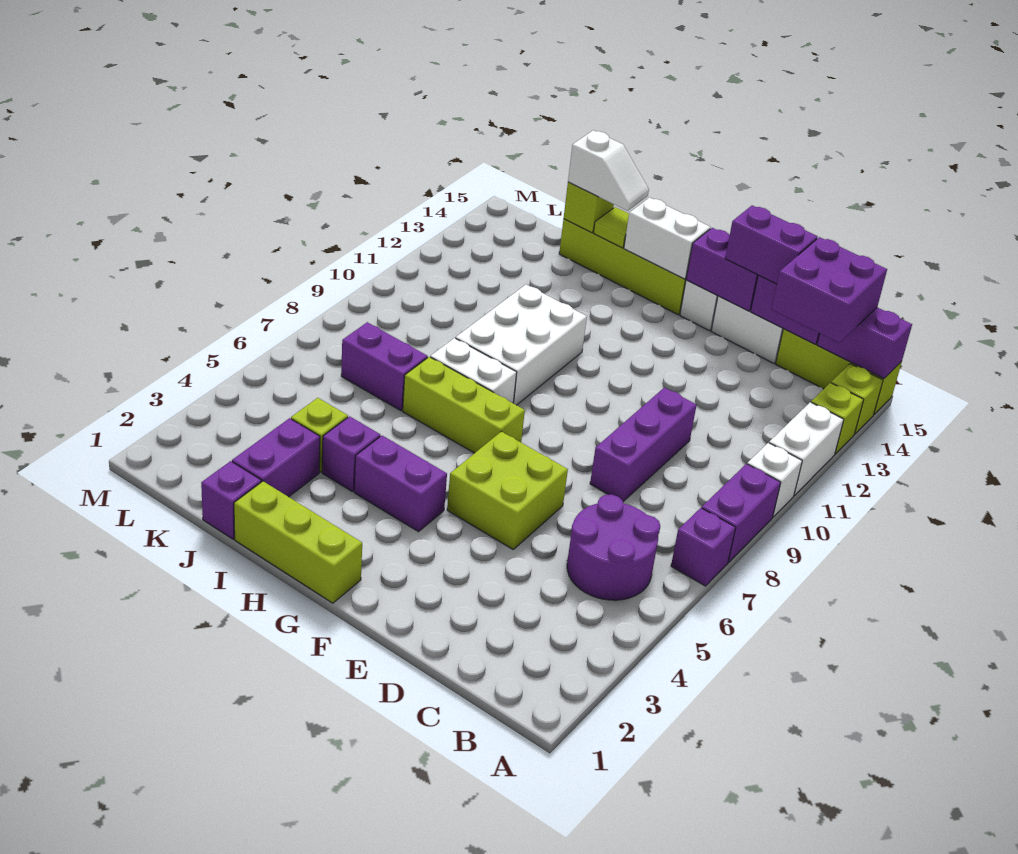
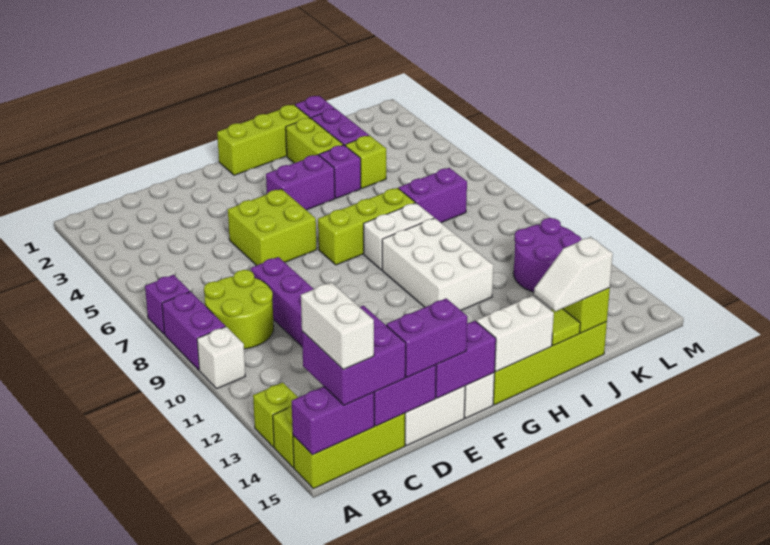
white 1x2 brick [769,402,844,496] -> white 1x2 brick moved to [301,282,374,369]
purple 2x2 round brick [567,495,660,600] -> purple 2x2 round brick moved to [514,218,582,292]
none -> lime 2x2 round brick [204,270,274,349]
none -> lime 1x2 brick [286,118,343,163]

